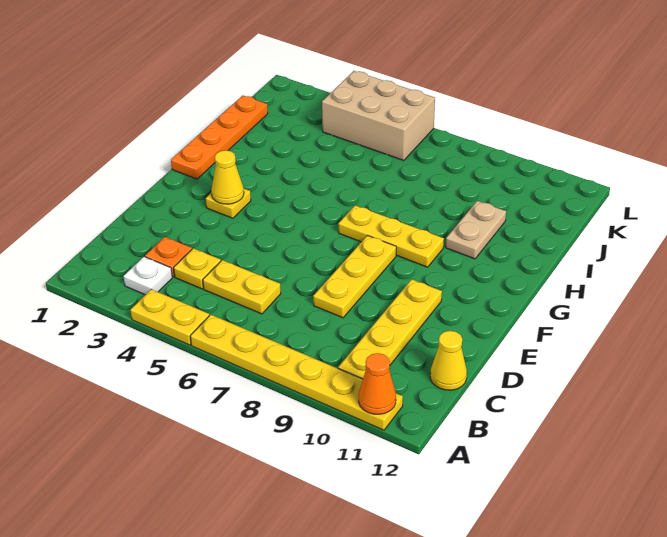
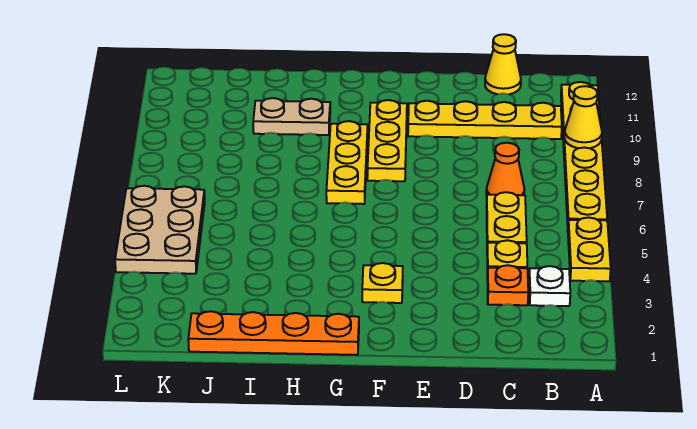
orange 1x1 cone [359,353,396,414] -> orange 1x1 cone moved to [486,143,525,196]
yellow 1x3 plate [313,236,396,318] -> yellow 1x3 plate turned to [367,100,407,181]
yellow 1x1 cone [212,150,244,204] -> yellow 1x1 cone moved to [564,86,602,148]
tan 2x3 brick [322,71,435,161] -> tan 2x3 plate [115,186,205,274]

